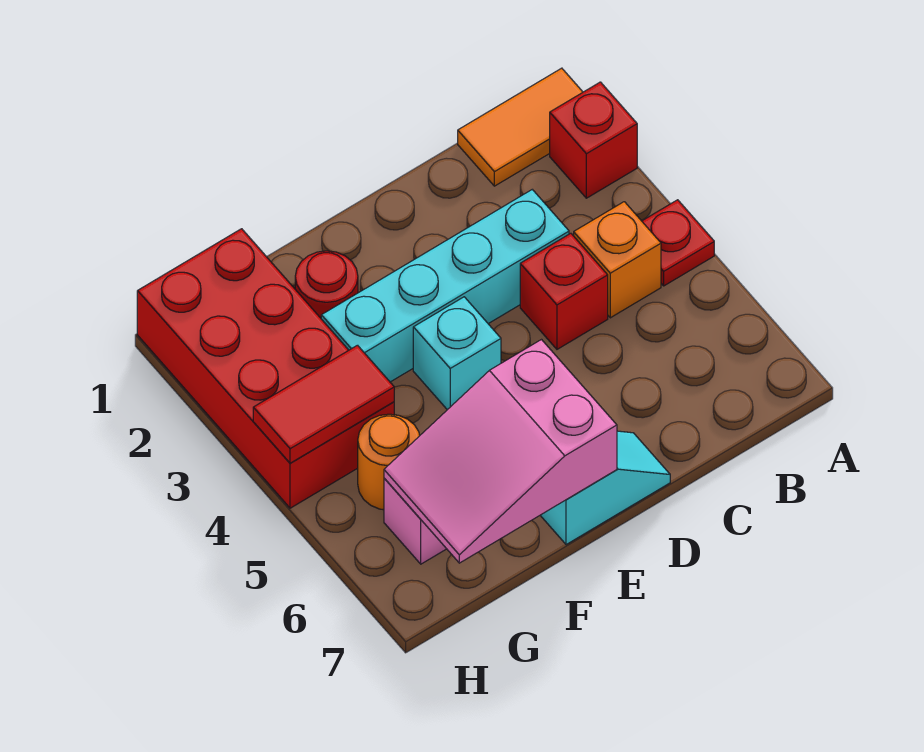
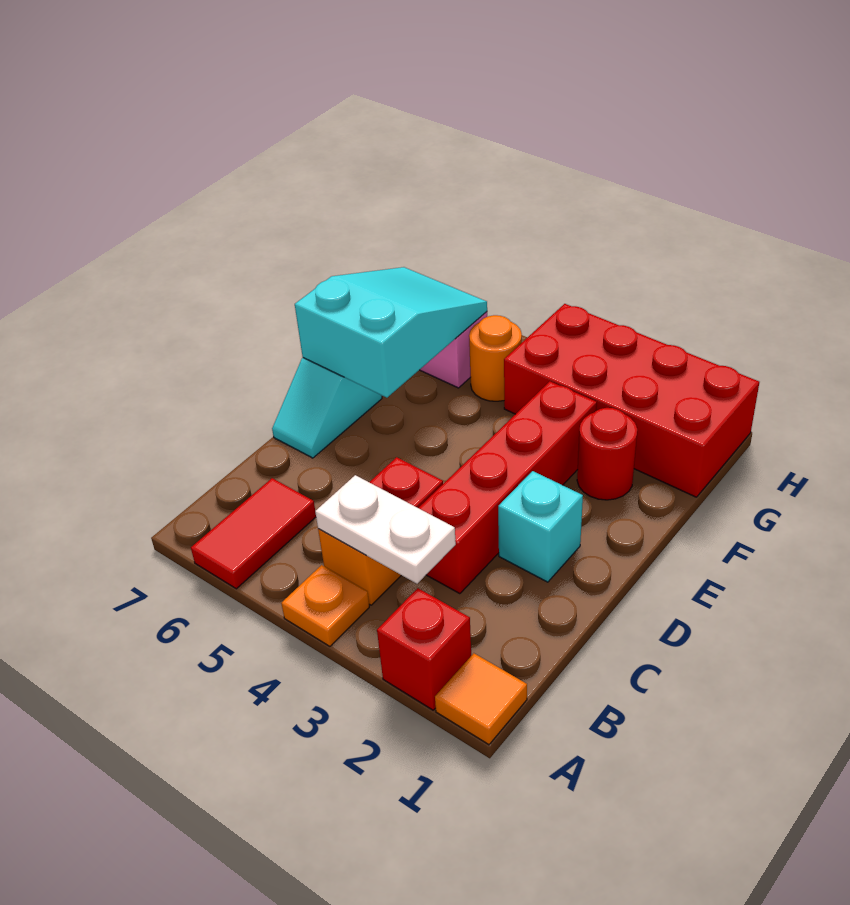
orange 1x2 tile [458,68,583,186] -> orange 1x1 tile [435,653,527,745]
red 1x1 plate [642,200,714,286] -> orange 1x1 plate [281,565,369,646]
none -> white 1x2 plate [315,475,456,584]
cyan 1x4 brick [321,190,569,382] -> red 1x4 brick [419,381,597,594]
cyan 1x1 brick [413,297,501,410] -> cyan 1x1 brick moved to [498,471,583,582]
pink 2x3 slope [384,340,617,563] -> cyan 2x3 slope [295,267,487,398]
red 1x2 tile [253,345,394,463] -> red 1x2 tile moved to [191,478,316,589]

